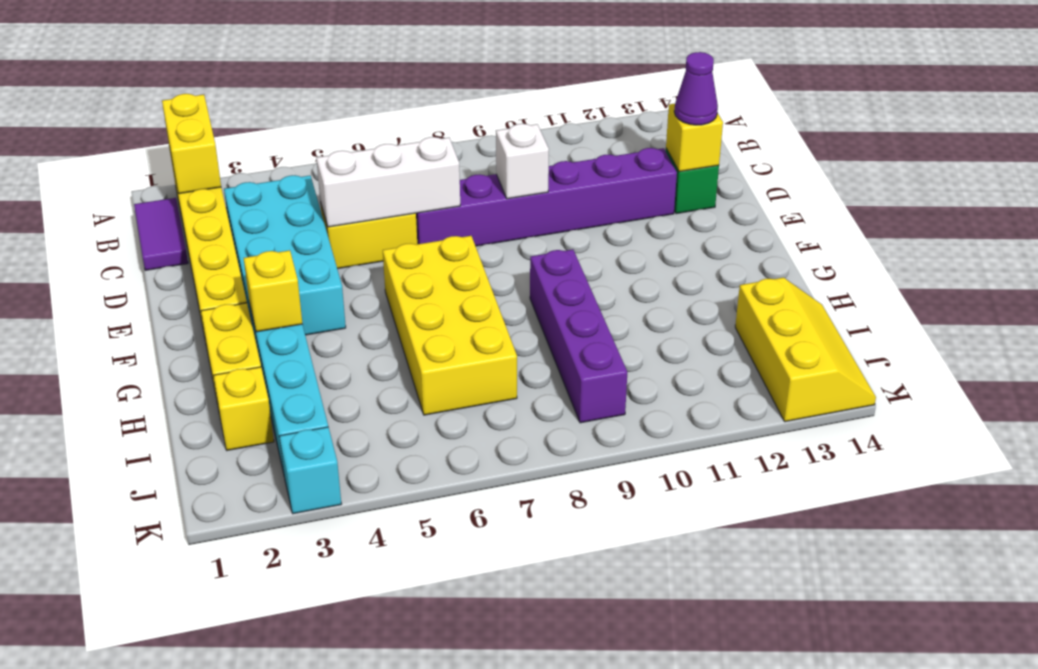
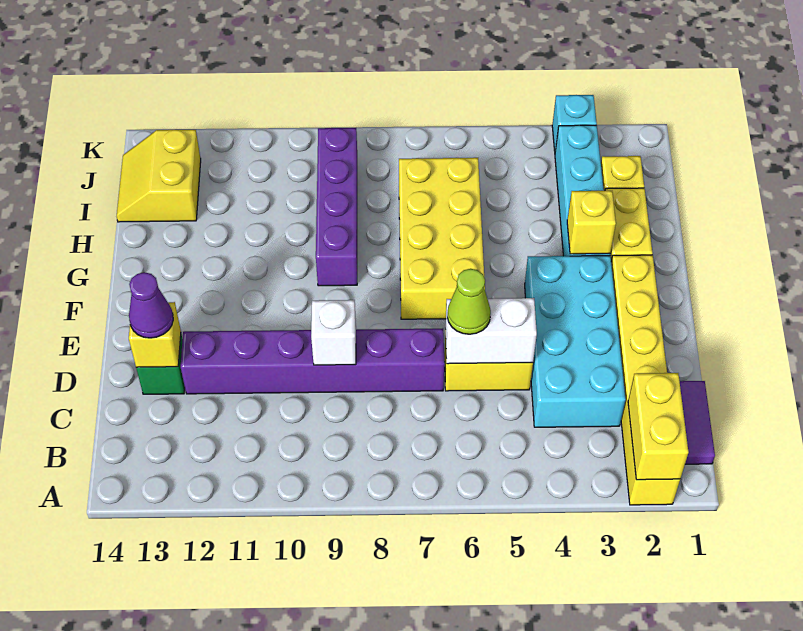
white 1x3 brick [316,137,460,227] -> white 1x2 brick [445,298,537,364]
none -> lime 1x1 cone [447,269,491,334]
yellow 2x3 slope [735,278,876,422] -> yellow 2x2 slope [117,130,201,222]

